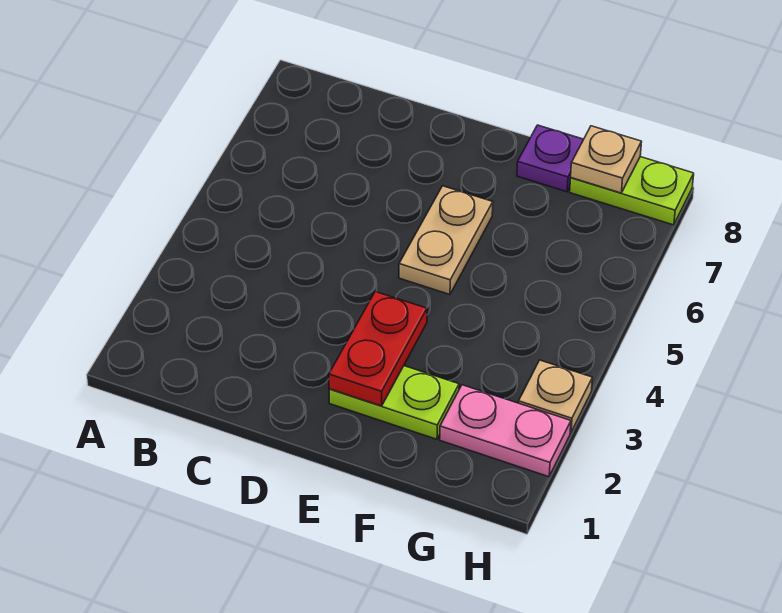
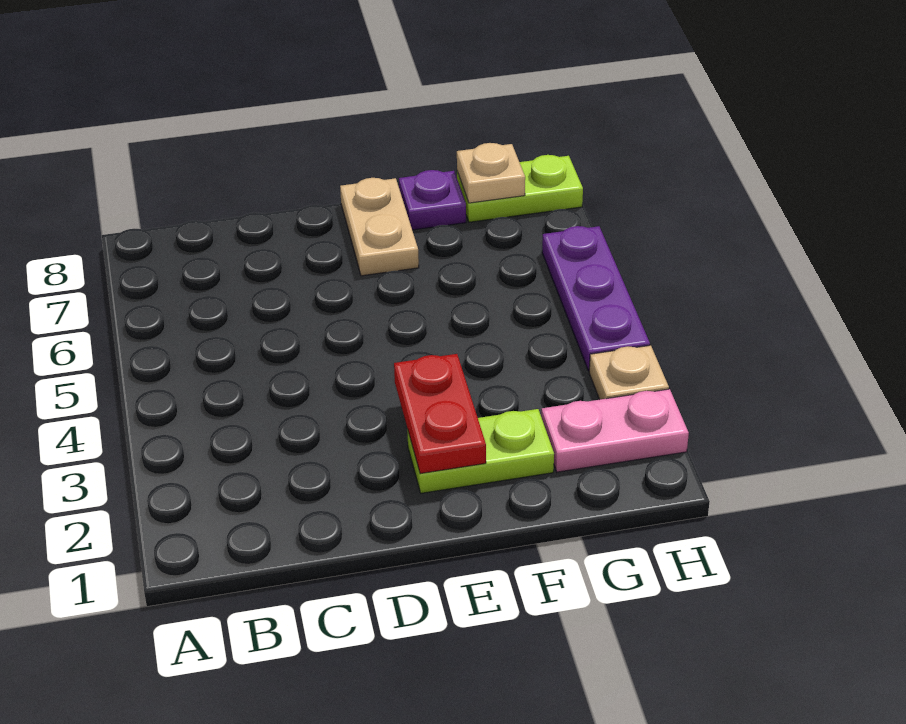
tan 1x2 plate [399,186,493,295] -> tan 1x2 plate moved to [340,178,419,276]
none -> purple 1x3 plate [542,226,650,371]

